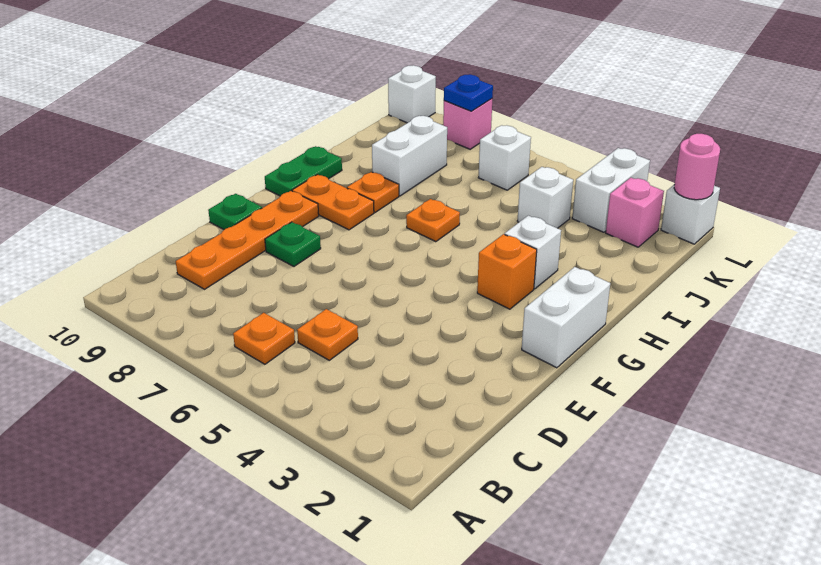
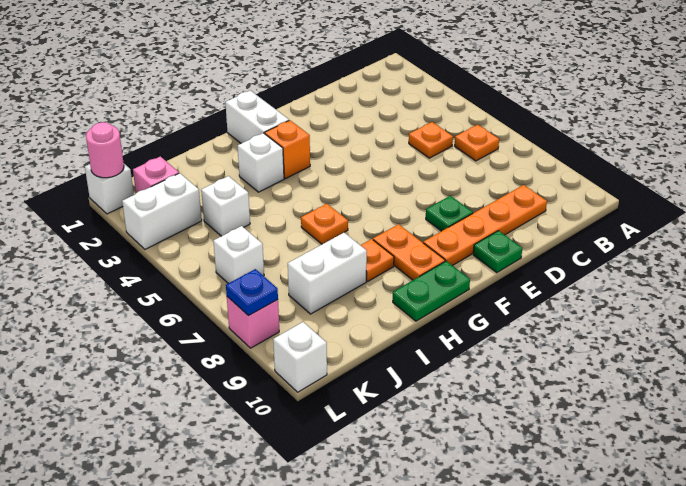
white 1x2 brick [522,267,610,368] -> white 1x2 brick turned to [225,90,289,143]

